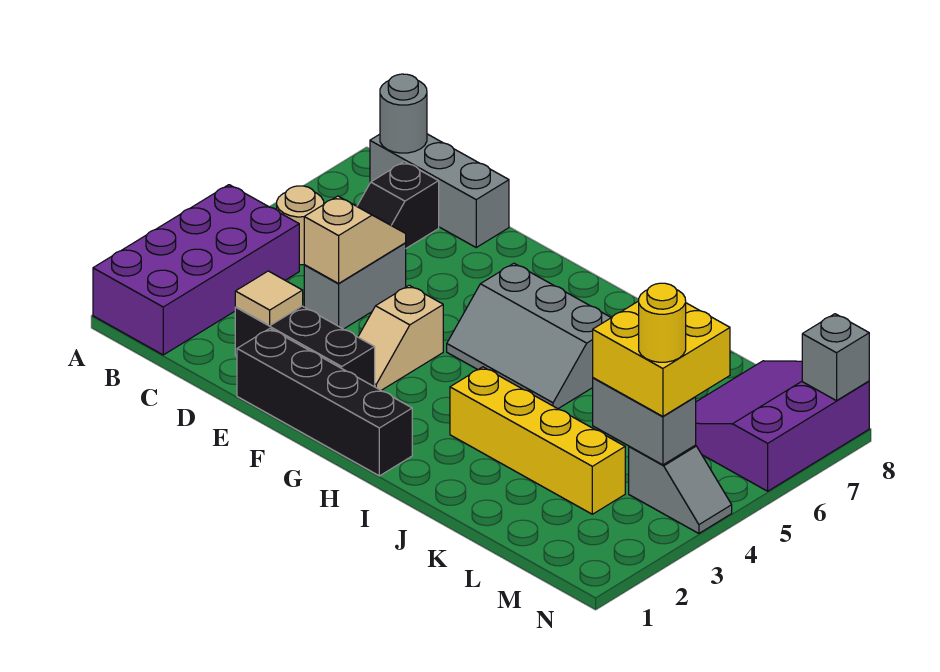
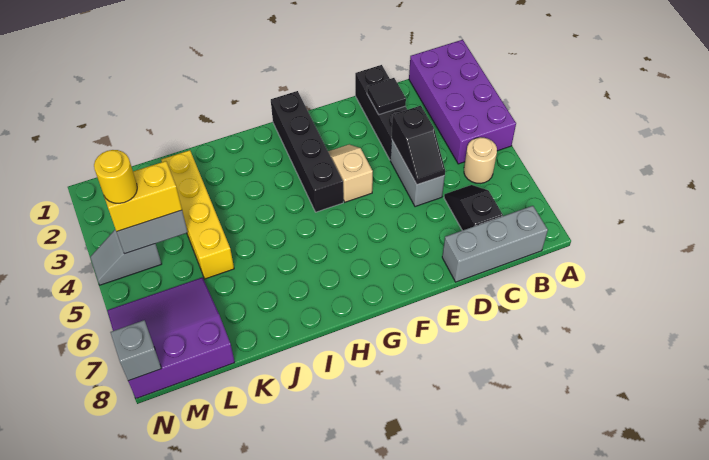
grey 1x1 round brick [380,74,427,153] -> none
black 1x3 brick [235,306,375,387] -> black 1x3 brick turned to [355,65,407,160]
tan 1x1 tile [235,271,303,326] -> black 1x1 tile [367,78,406,114]
tan 1x2 slope [304,196,406,283] -> black 1x2 slope [392,106,445,185]
black 1x4 brick [237,329,412,476] -> black 1x4 brick turned to [271,91,343,212]
grey 2x3 slope [447,263,611,409] -> none
yellow 1x4 brick [450,367,625,514] -> yellow 1x4 brick turned to [161,150,234,279]
yellow 2x2 brick [593,301,730,416] -> yellow 1x2 brick [104,161,182,232]
purple 3x3 slope [696,361,869,491] -> purple 3x3 slope turned to [107,278,235,399]

